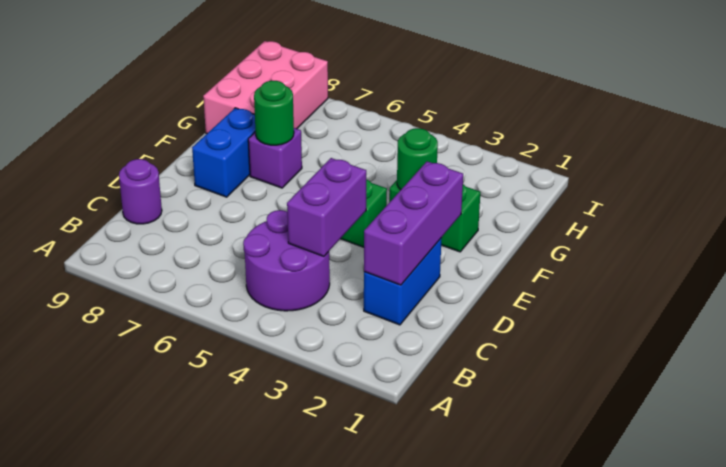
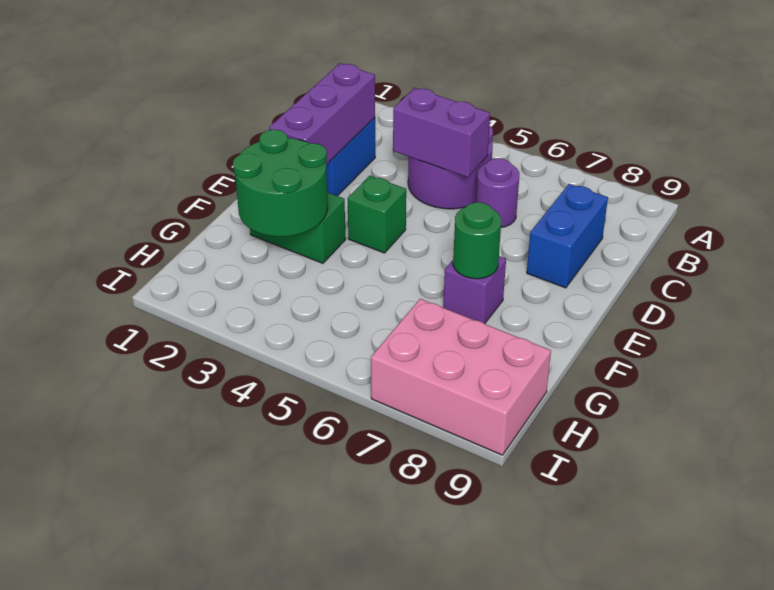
purple 1x2 brick [287,158,366,256] -> purple 1x2 brick turned to [393,88,490,177]
purple 1x1 round brick [119,159,162,224] -> purple 1x1 round brick moved to [476,158,519,227]
blue 1x2 brick [192,108,255,197] -> blue 1x2 brick moved to [527,184,608,288]
green 1x1 round brick [397,128,438,190] -> green 2x2 round brick [233,130,328,237]
pink 2x3 brick [203,41,328,134] -> pink 2x3 brick turned to [371,299,551,455]

